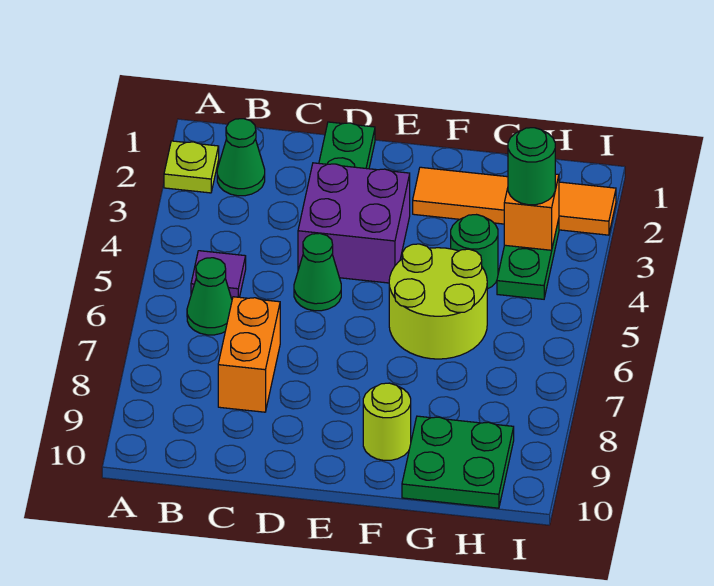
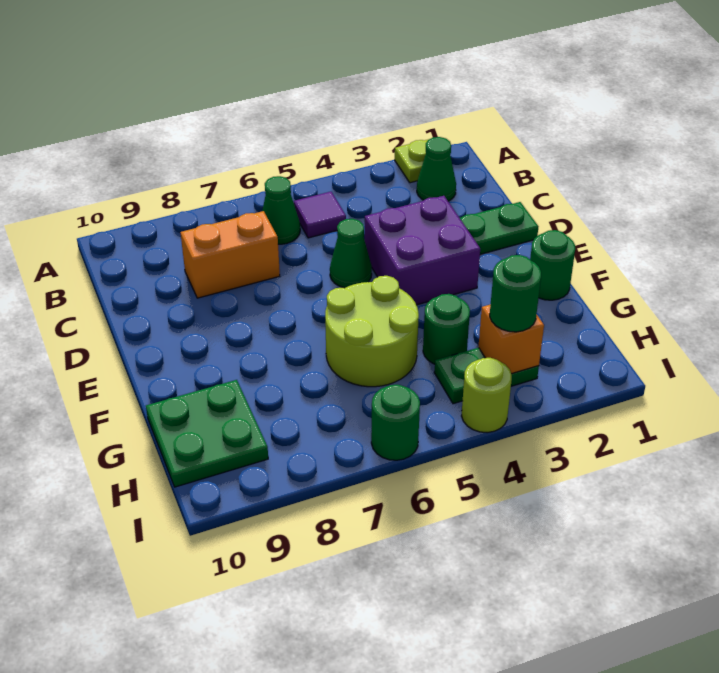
none -> green 1x1 round brick [530,230,575,300]
orange 1x4 tile [413,167,616,235] -> none
lime 1x1 round brick [363,383,411,460] -> lime 1x1 round brick moved to [462,358,512,433]
none -> green 1x1 round brick [371,385,420,460]

